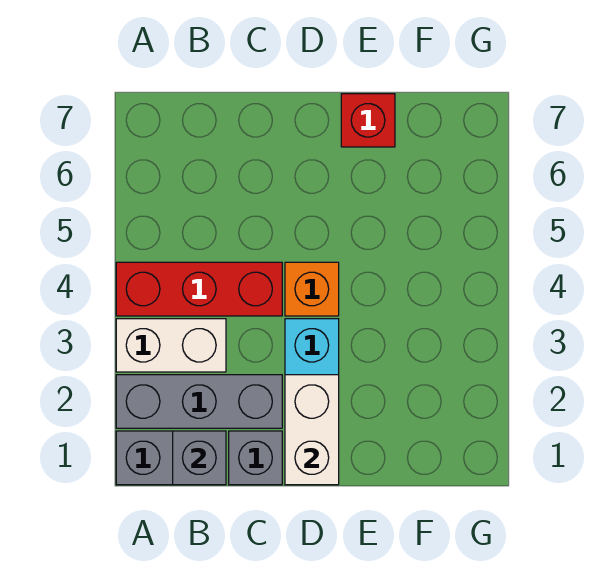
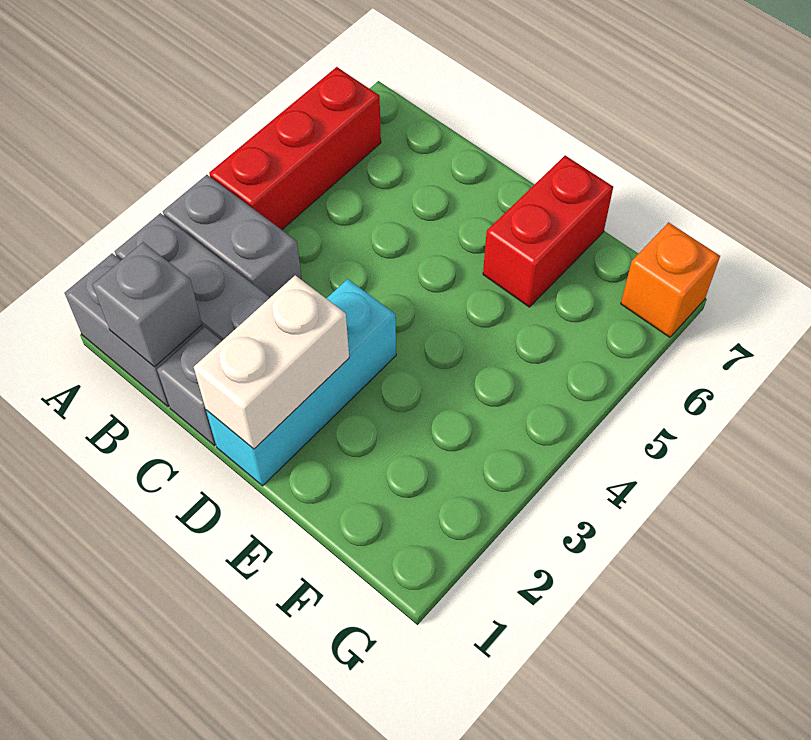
white 1x2 brick [116,319,226,372] -> grey 1x2 brick [163,175,302,297]
red 1x3 brick [116,262,282,316] -> red 1x3 brick turned to [209,67,381,230]
orange 1x1 brick [285,262,339,316] -> orange 1x1 brick moved to [621,222,720,337]
red 1x1 brick [341,94,395,147] -> red 1x2 brick [483,155,613,307]

